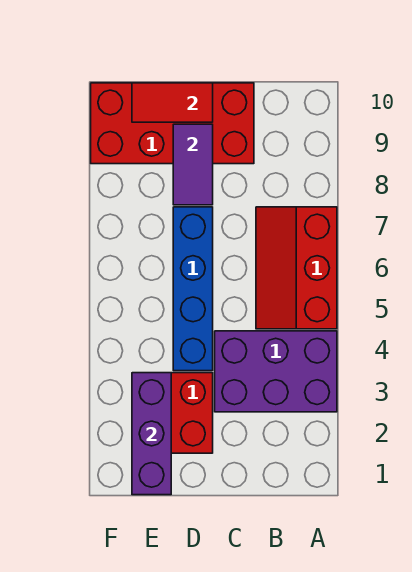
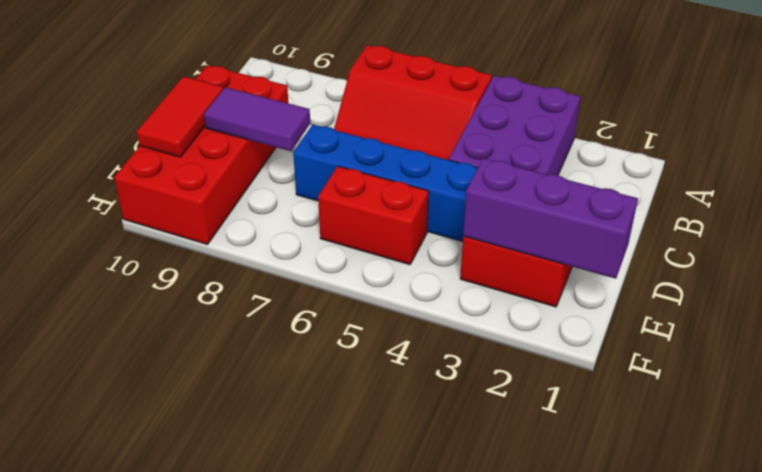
none -> red 1x2 brick [318,166,429,265]

